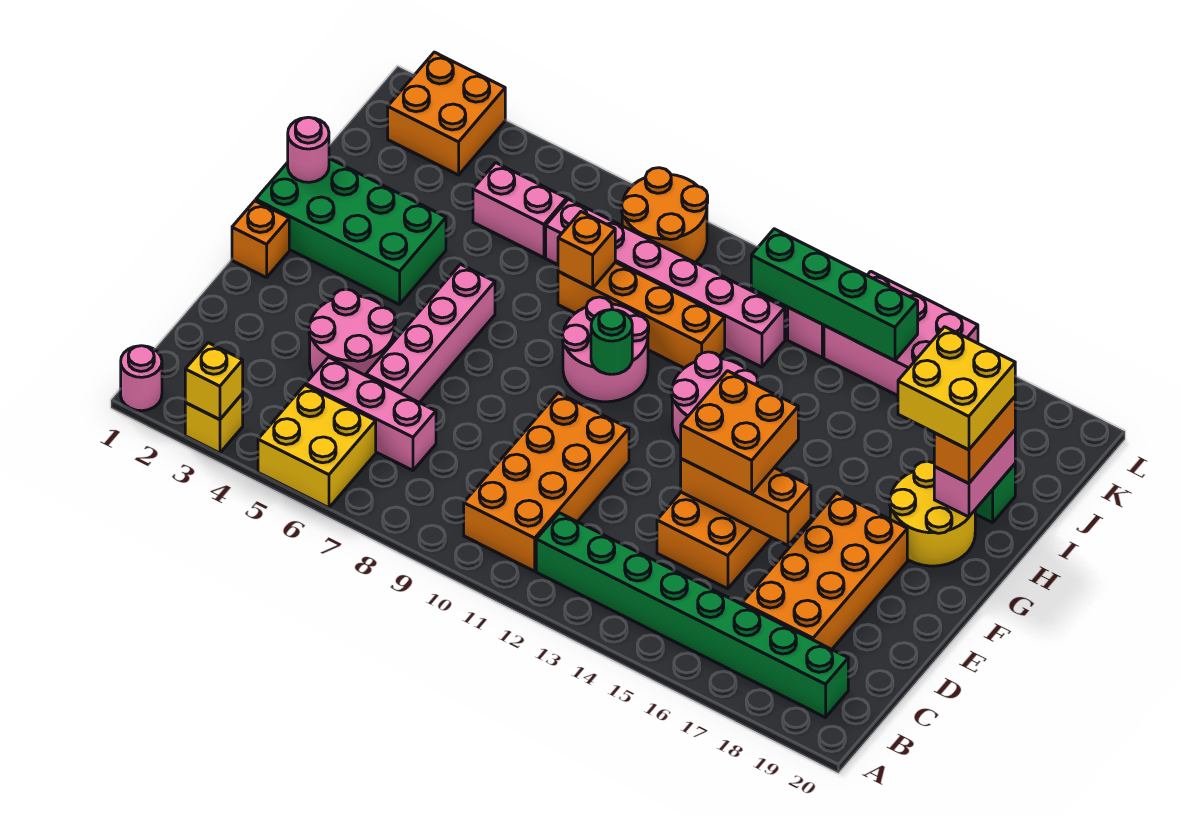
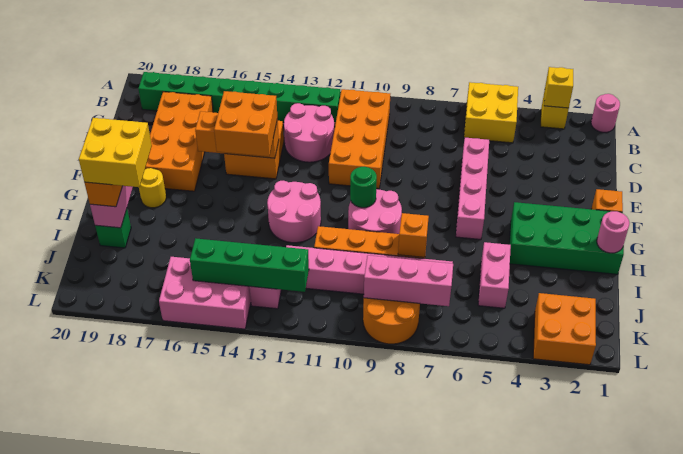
pink 1x3 brick [306,357,436,470] -> pink 1x3 brick moved to [364,255,453,306]
pink 2x2 round brick [309,289,395,376] -> pink 2x2 round brick moved to [284,103,334,162]
yellow 2x2 round brick [890,461,975,566] -> yellow 1x1 round brick [139,168,166,208]
pink 1x2 brick [473,163,567,258] -> pink 1x2 brick turned to [478,242,511,308]

